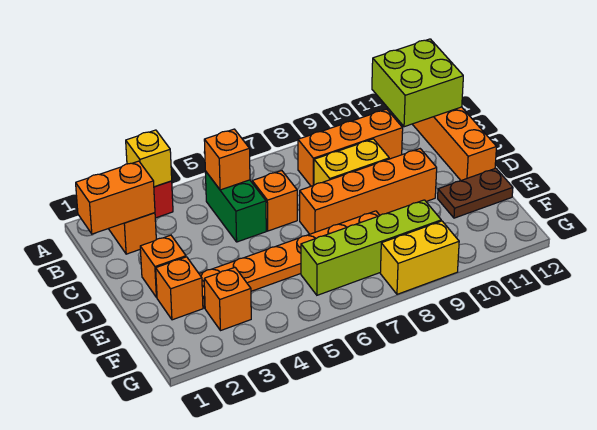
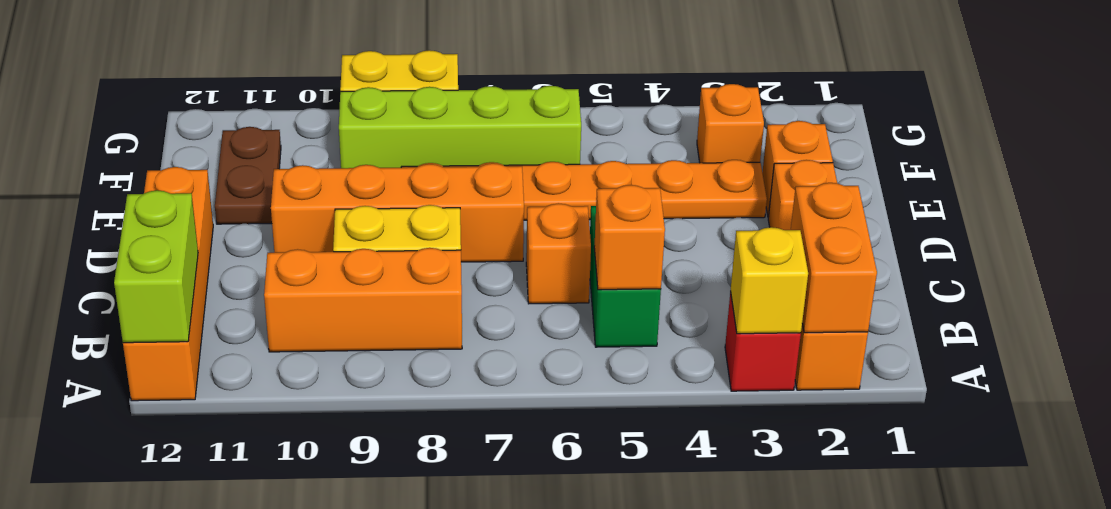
lime 2x2 brick [372,39,463,127] -> lime 1x2 brick [114,190,198,343]
orange 1x2 brick [76,161,155,234] -> orange 1x2 brick turned to [791,183,877,333]
brown 1x2 plate [438,168,513,218] -> brown 1x2 plate turned to [215,127,281,224]

